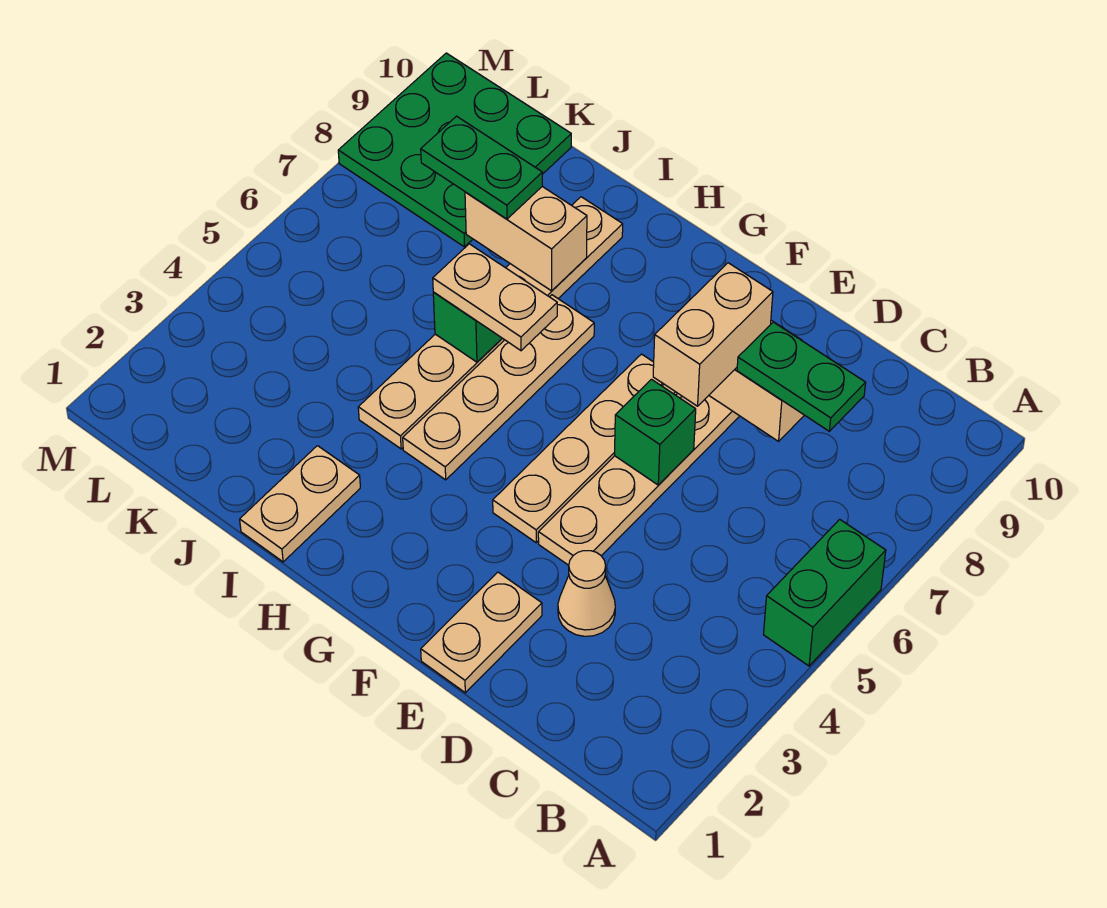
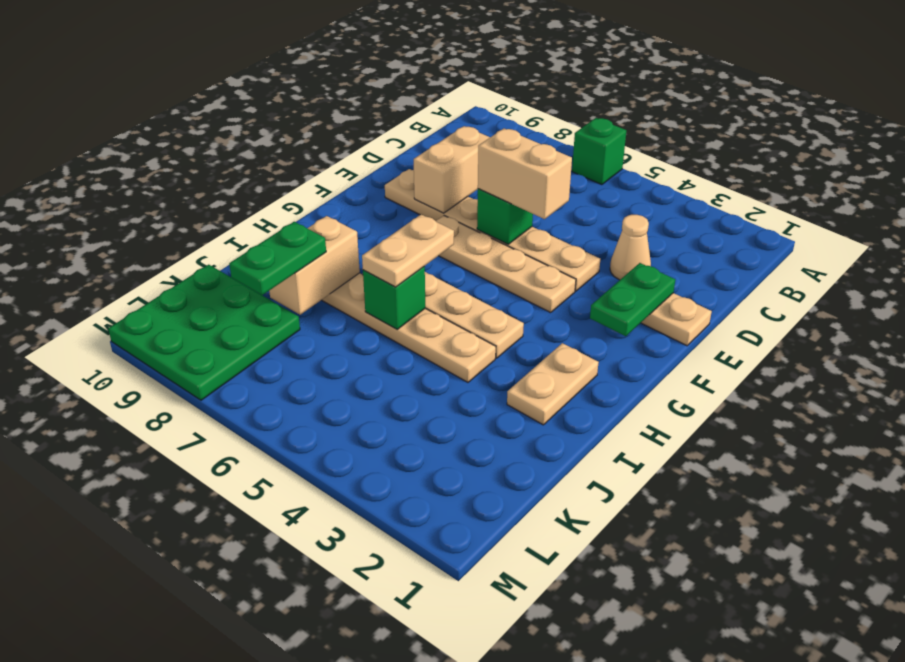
green 1x2 brick [763,519,886,666] -> green 1x1 brick [572,118,626,185]
green 1x2 plate [737,322,866,431] -> green 1x2 plate moved to [590,263,675,336]
tan 1x2 brick [653,263,773,406] -> tan 1x2 brick moved to [478,129,572,219]
tan 1x2 plate [240,446,360,562] -> tan 1x2 plate turned to [507,343,599,425]

